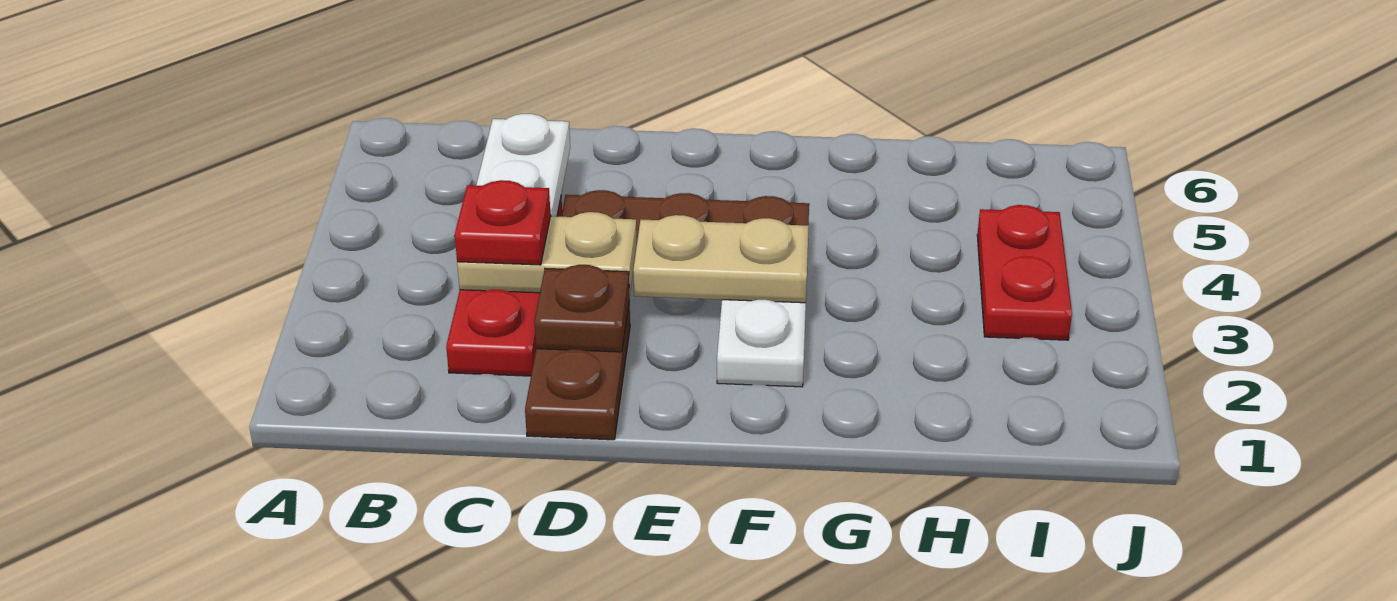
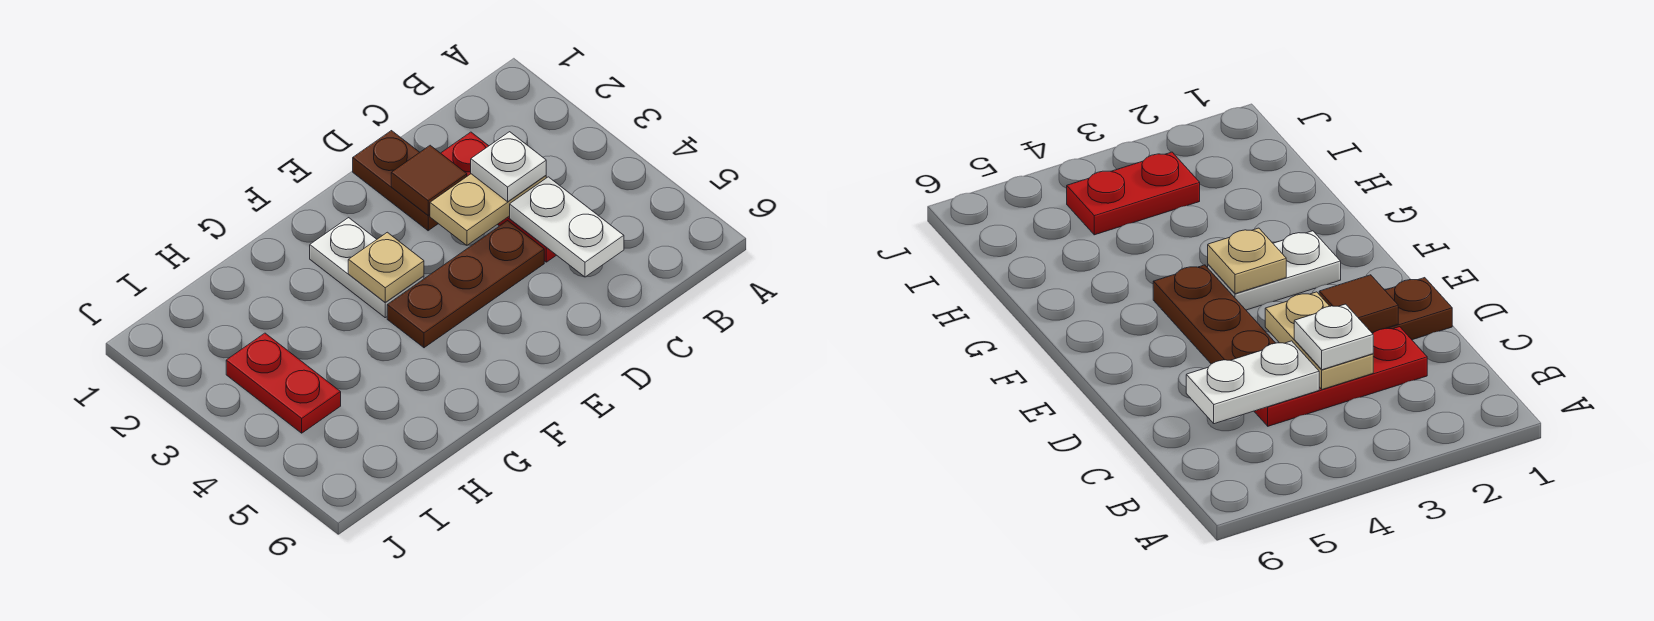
red 1x1 plate [455,180,551,265] -> white 1x1 plate [471,132,546,202]
brown 1x1 plate [534,265,630,352] -> brown 1x1 tile [391,145,467,215]
tan 1x2 plate [633,215,809,303] -> tan 1x1 plate [348,232,424,303]

